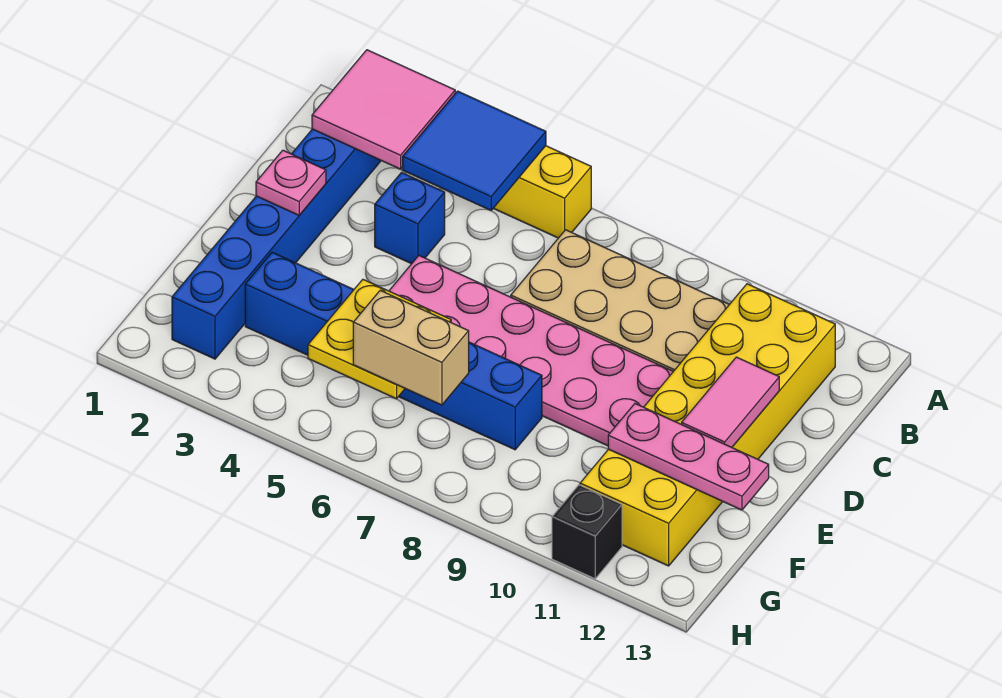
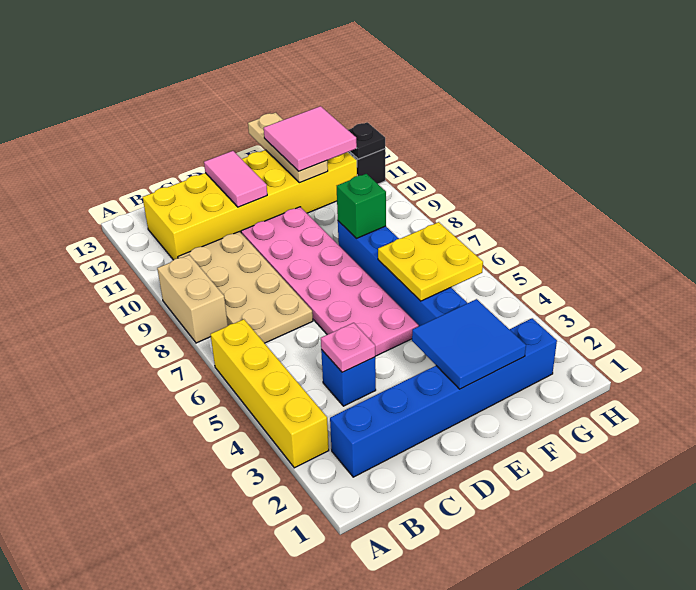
pink 2x2 tile [312,50,455,169] -> pink 2x2 tile moved to [264,106,357,171]
blue 2x2 tile [403,91,546,211] -> blue 2x2 tile moved to [412,299,526,389]
pink 1x1 plate [256,150,326,215] -> pink 1x1 plate moved to [321,323,375,372]
pink 1x2 tile [682,357,779,447] -> pink 1x2 tile turned to [204,151,267,207]
none -> green 1x1 brick [337,174,386,238]
pink 1x3 plate [608,404,769,510] -> tan 1x3 plate [248,113,328,183]
tan 1x2 brick [353,290,469,405] -> tan 1x2 brick moved to [157,255,228,343]
none -> black 1x1 plate [348,122,385,159]

